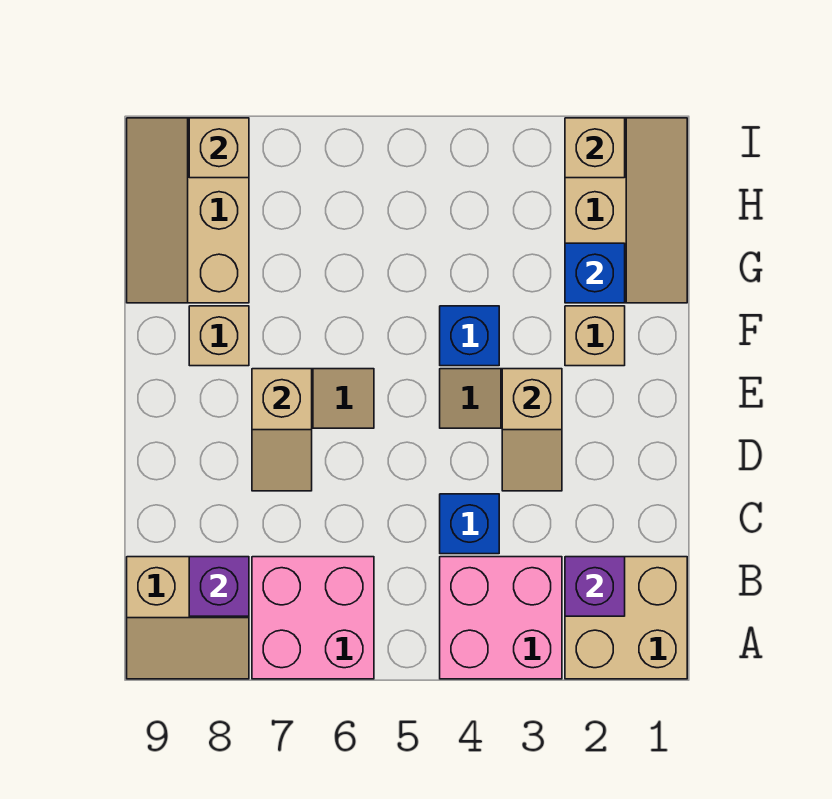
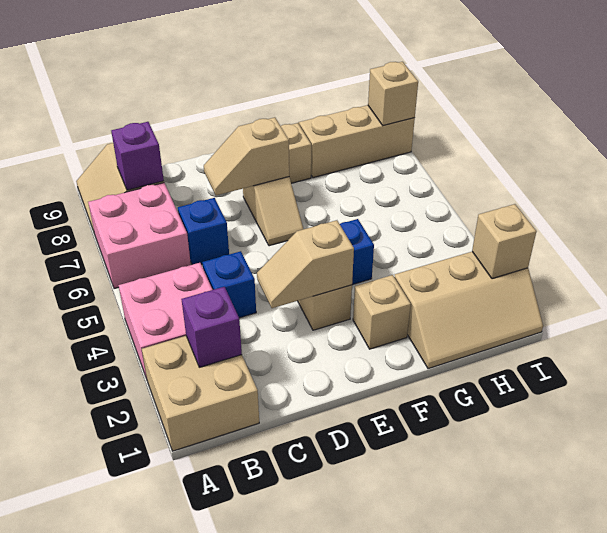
blue 1x1 brick [565,243,625,303] -> blue 1x1 brick moved to [178,198,229,265]

